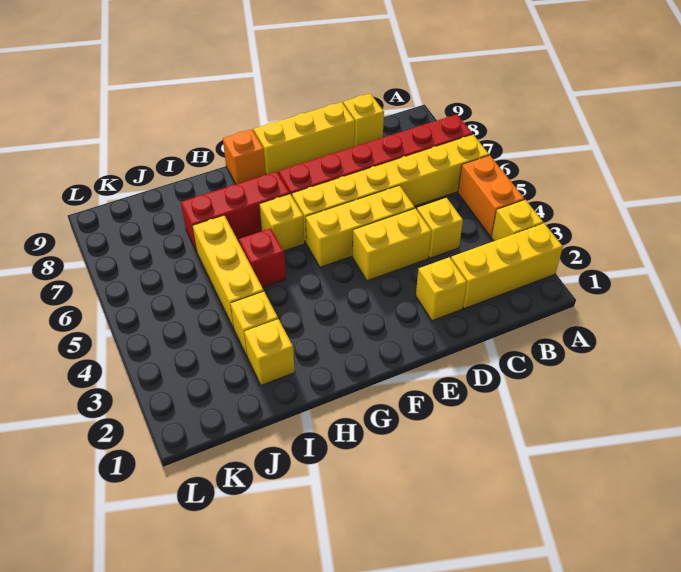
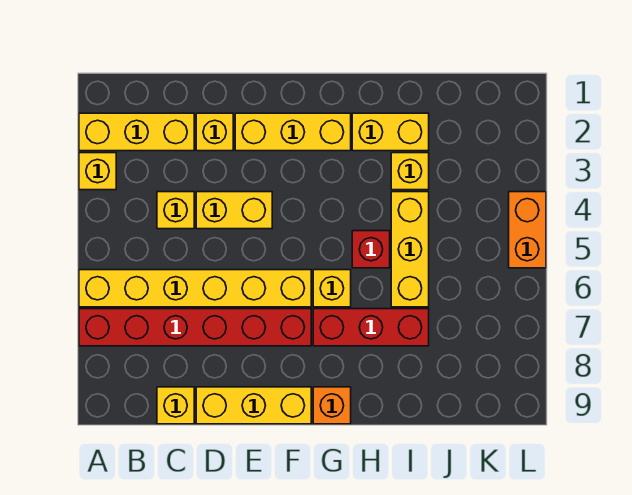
orange 1x2 brick [458,155,524,236] -> orange 1x2 brick moved to [509,192,546,268]
yellow 1x3 brick [306,185,415,267] -> yellow 1x3 brick moved to [235,113,351,151]
yellow 1x1 brick [244,319,295,385] -> yellow 1x2 brick [352,113,429,151]

